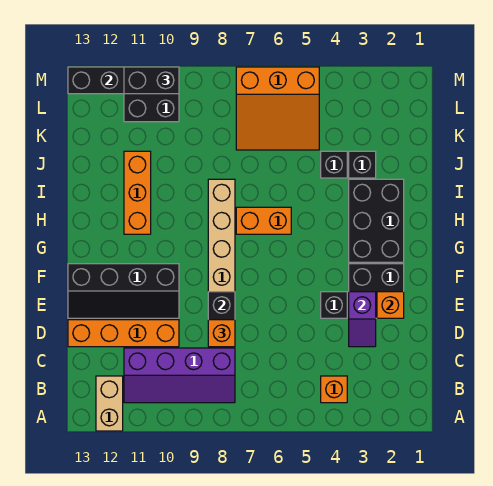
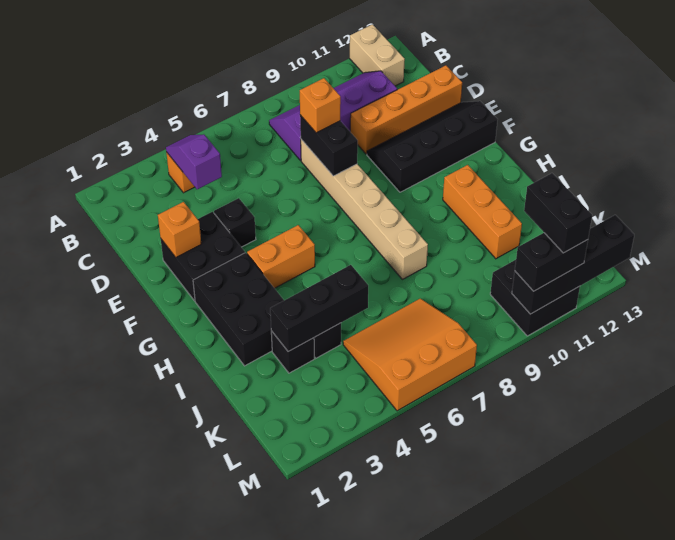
purple 1x2 slope [349,292,376,347] -> purple 1x2 slope moved to [166,134,222,189]
orange 1x2 brick [236,207,291,234] -> orange 1x2 brick moved to [247,225,315,288]
none -> black 1x3 brick [270,265,368,352]
none -> black 1x2 brick [524,173,592,253]

